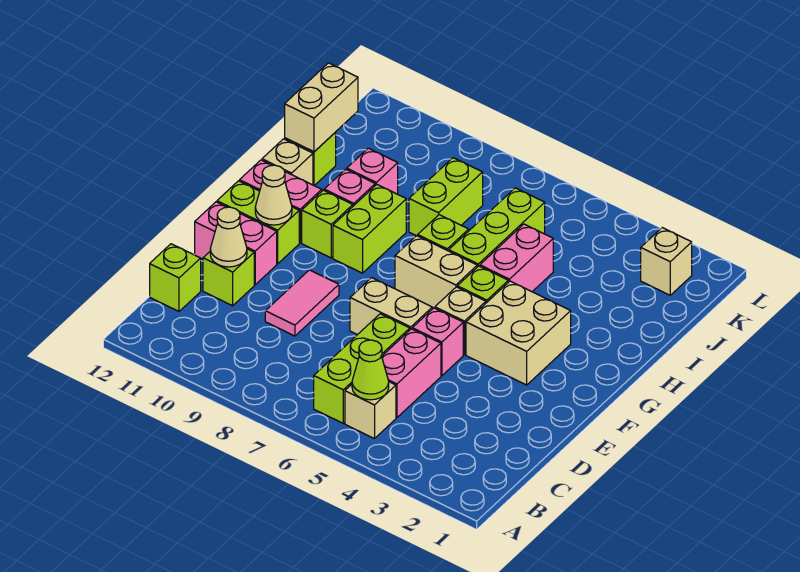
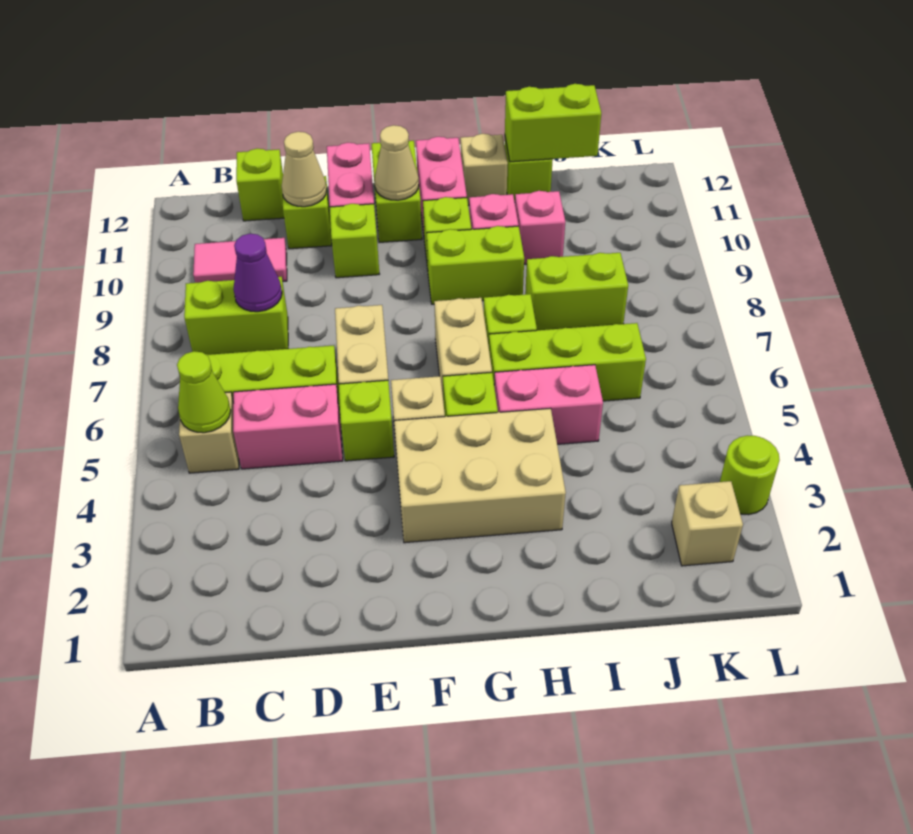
none -> lime 1x2 brick [184,277,288,355]
none -> purple 1x1 cone [233,234,282,312]
pink 1x2 tile [265,270,339,336] -> pink 1x2 tile moved to [193,238,287,283]
pink 1x1 brick [412,308,463,376] -> lime 1x1 brick [339,380,394,461]
none -> lime 1x1 brick [330,204,379,278]
tan 2x2 brick [466,281,571,385] -> tan 2x3 brick [394,408,566,543]
tan 1x2 brick [285,63,358,152] -> lime 1x2 brick [505,84,601,162]
none -> lime 1x1 round brick [720,436,779,515]

